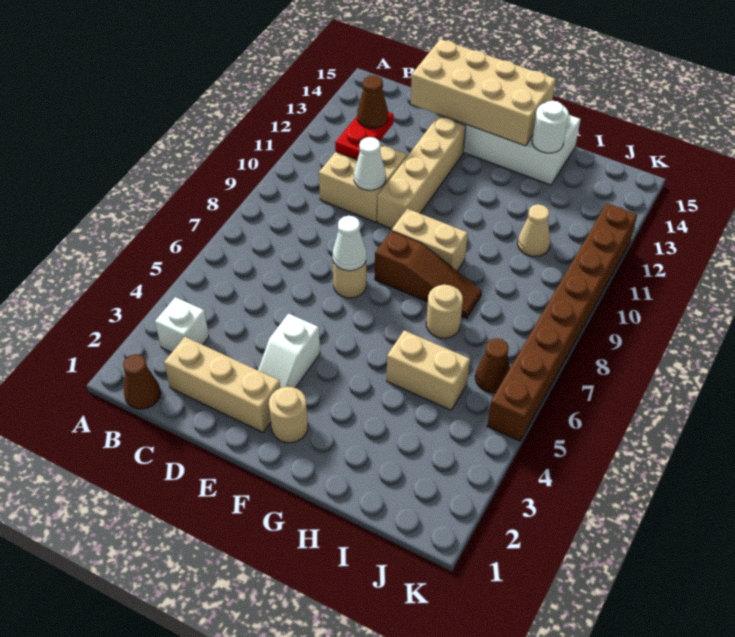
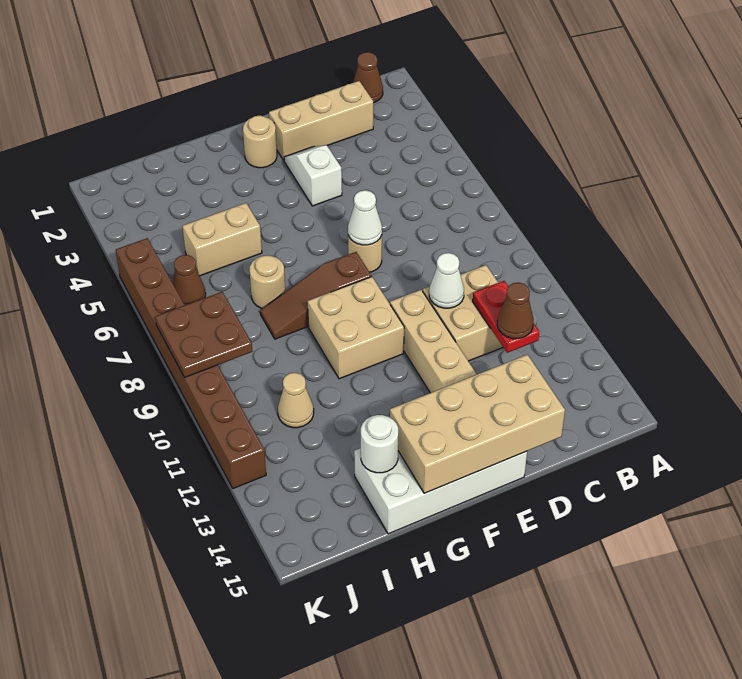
white 1x1 brick [155,297,209,352] -> none
tan 1x2 brick [392,209,468,271] -> tan 2x2 brick [308,277,404,379]
none -> brown 2x2 plate [155,292,252,378]

